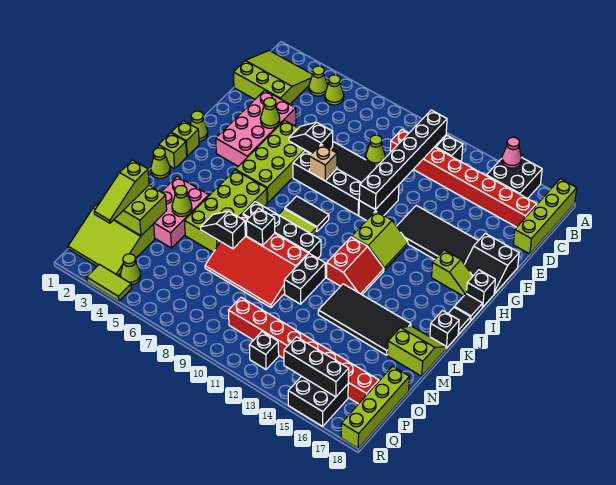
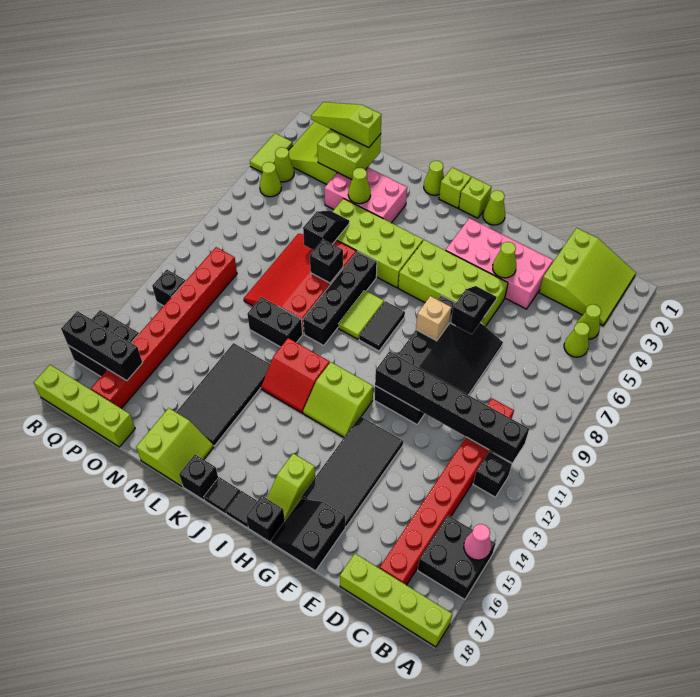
lime 1x1 cone [366,135,385,165] -> lime 1x1 cone moved to [260,162,281,197]
black 1x3 brick [284,337,349,397] -> black 1x3 brick turned to [61,311,142,380]

